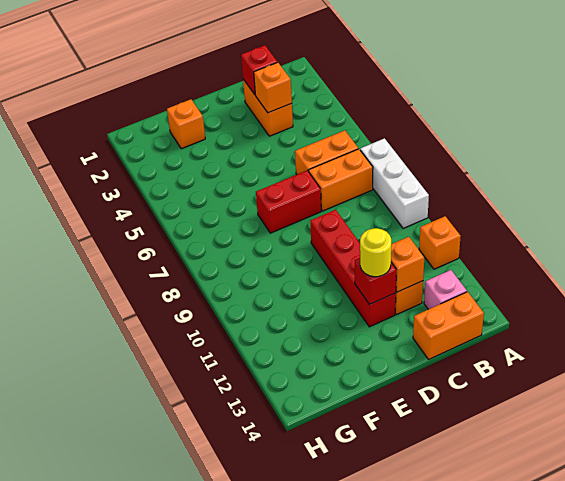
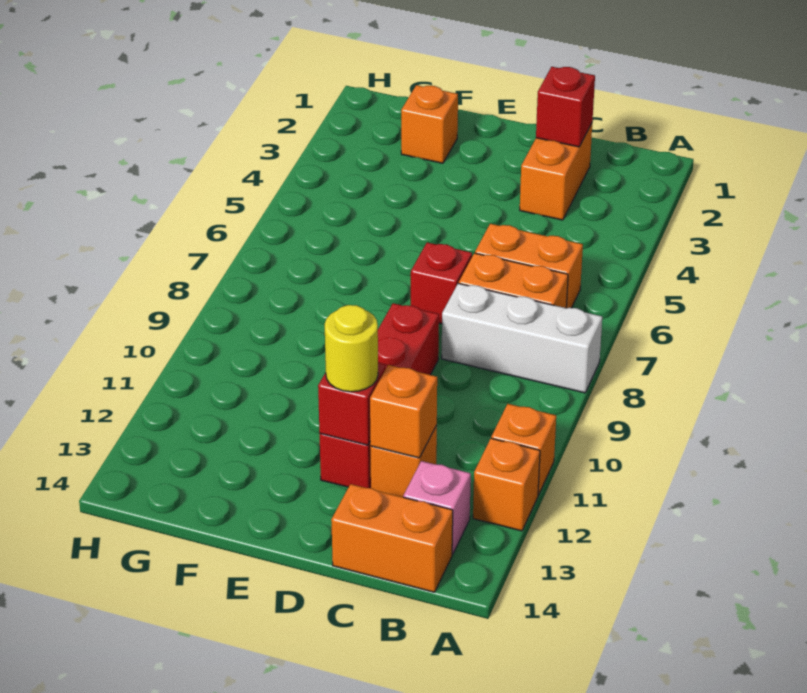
white 1x3 brick [360,138,429,228] -> white 1x3 brick turned to [442,283,602,393]
orange 1x1 brick [254,62,292,113] -> orange 1x1 brick moved to [473,438,540,531]
red 1x2 brick [256,171,321,233] -> red 1x1 brick [411,242,472,324]

